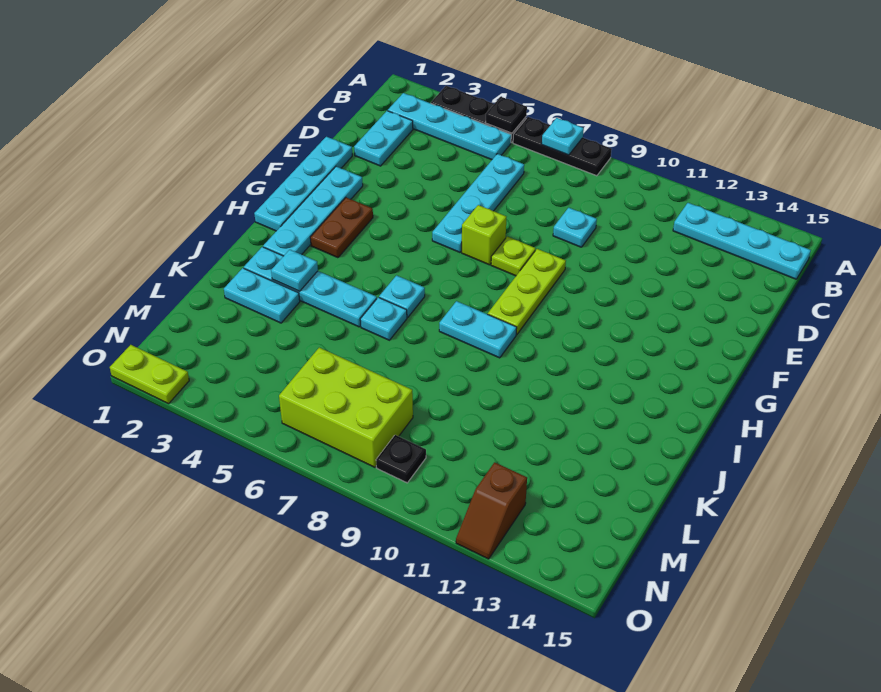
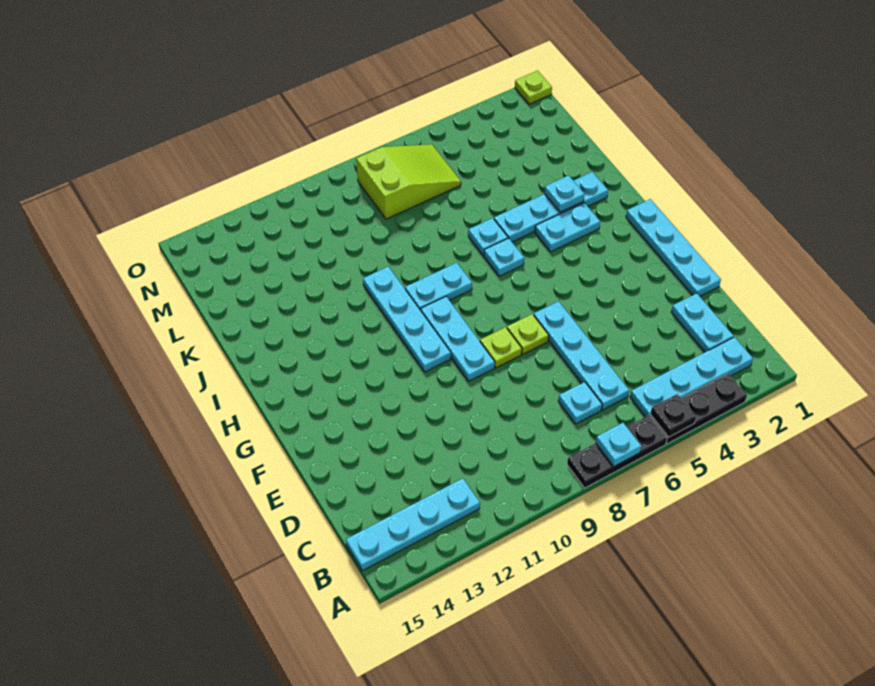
cyan 1x1 plate [553,208,597,247] -> cyan 1x1 plate moved to [558,382,602,424]
cyan 1x4 plate [263,167,363,256] -> cyan 1x4 plate moved to [363,266,451,372]
lime 1x1 brick [462,205,506,265] -> lime 1x1 plate [507,314,549,354]
lime 1x3 plate [488,249,566,335] -> cyan 1x3 plate [421,297,495,381]
brown 1x2 plate [310,198,373,258] -> none
cyan 1x2 plate [224,268,300,323] -> cyan 1x2 plate moved to [535,203,600,252]
lime 2x3 brick [279,348,413,467] -> lime 2x3 slope [356,144,461,219]
black 1x1 plate [376,435,426,483] -> none
brown 1x2 slope [456,462,527,559] -> none
lime 1x2 plate [110,345,189,404] -> lime 1x1 plate [515,71,552,104]

